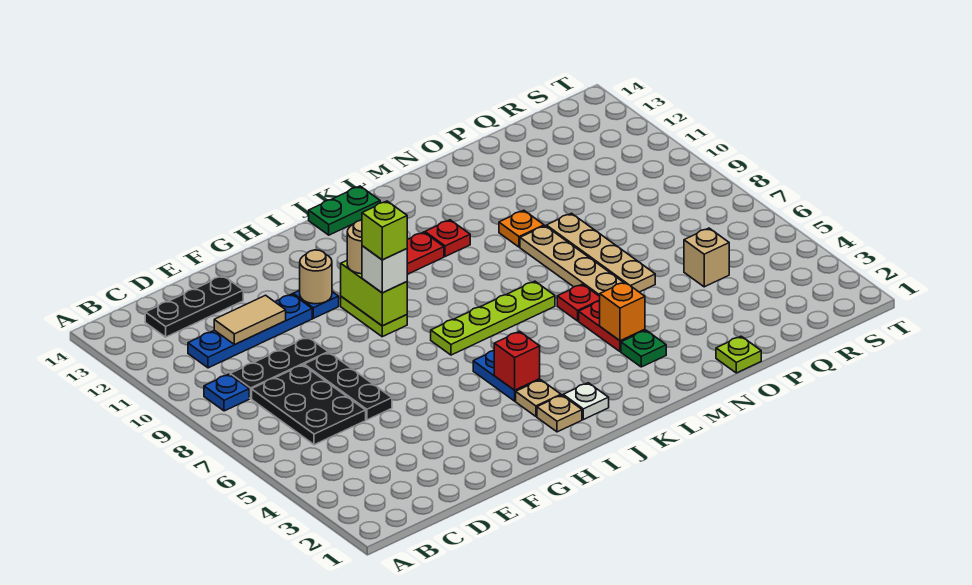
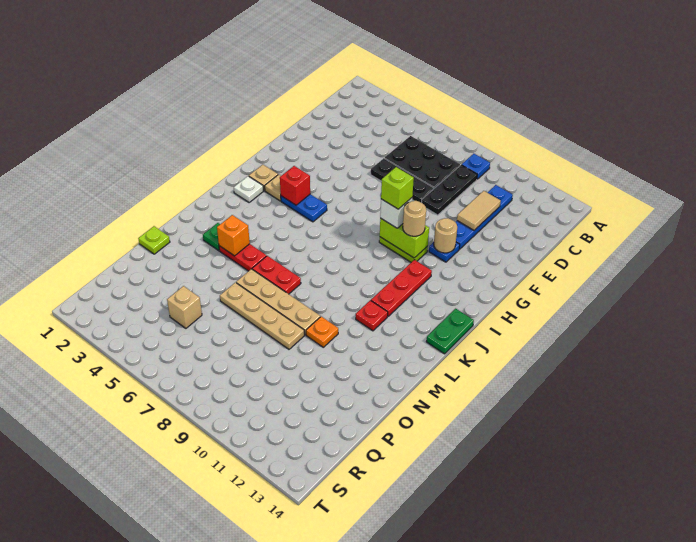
black 1x3 plate [145,276,243,337] -> none
lime 1x4 plate [431,281,555,355] -> none
red 1x1 plate [557,284,600,321] -> red 1x2 plate [252,256,301,294]

